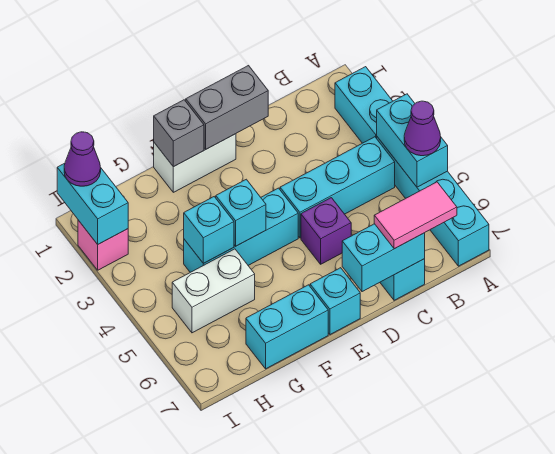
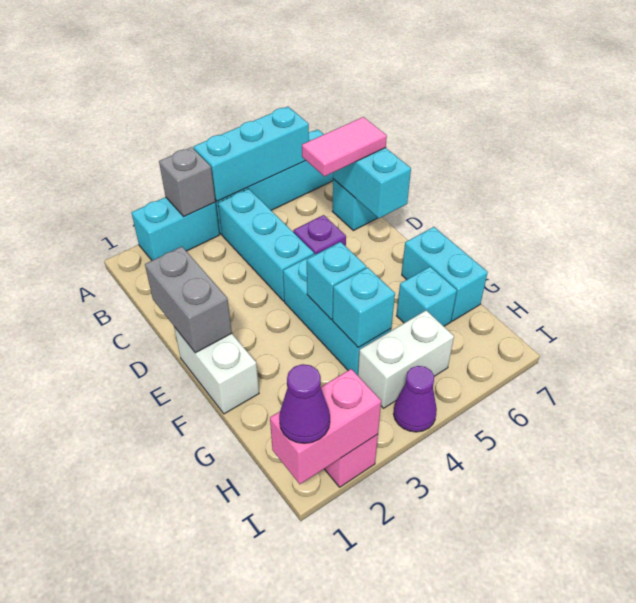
cyan 1x2 brick [377,94,448,187] -> cyan 1x3 brick [193,107,309,201]
purple 1x1 cone [404,101,441,156] -> purple 1x1 cone moved to [394,366,437,432]
pink 1x2 tile [374,182,457,249] -> pink 1x2 tile turned to [302,117,387,176]
cyan 1x1 brick [310,268,360,335] -> cyan 1x1 brick moved to [396,267,457,326]
grey 1x1 brick [154,100,204,167] -> grey 1x1 brick moved to [159,147,215,216]
white 1x2 brick [172,249,255,333] -> white 1x2 brick turned to [358,310,454,408]
cyan 1x2 brick [57,163,128,244] -> pink 1x2 brick [270,369,381,484]

